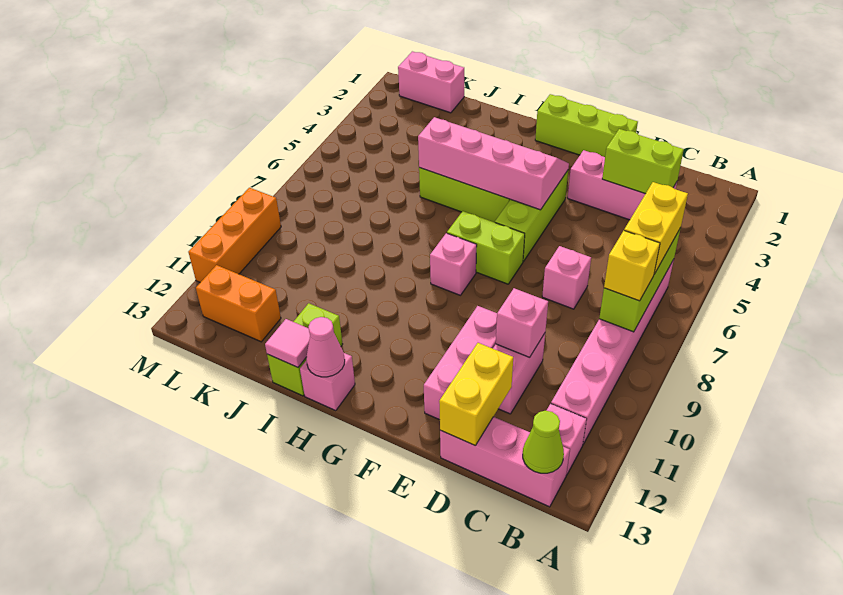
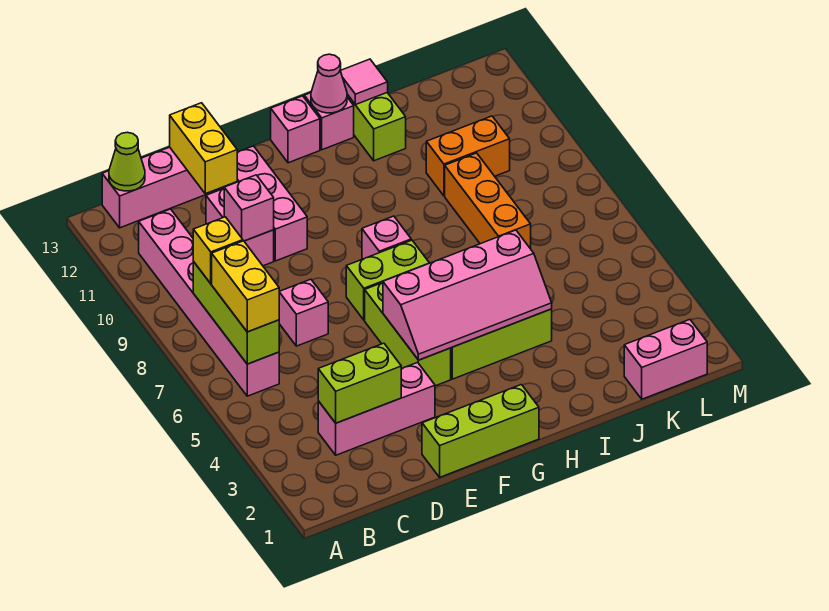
pink 1x1 brick [546,404,587,475] -> pink 1x1 brick moved to [271,96,320,163]
orange 1x2 brick [196,265,281,342] -> orange 1x2 brick moved to [426,116,510,196]
orange 1x3 brick [188,188,281,282] -> orange 1x3 brick moved to [445,153,531,249]

